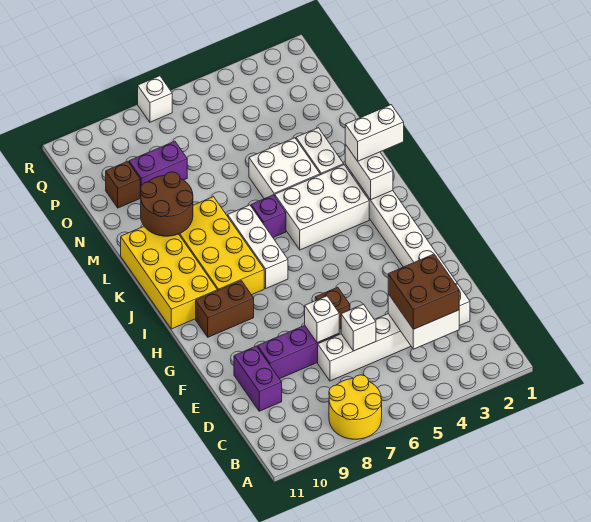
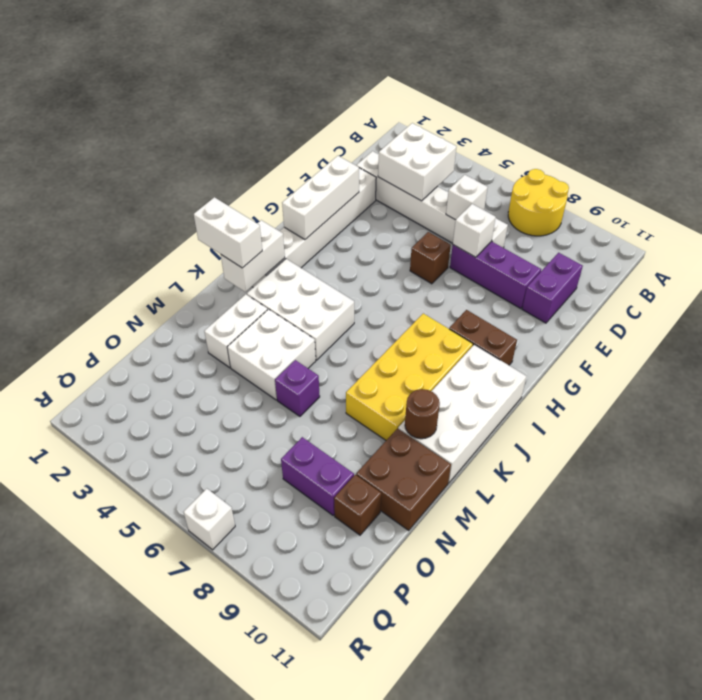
brown 2x2 brick [388,254,459,329] -> brown 2x2 brick moved to [356,429,451,530]
white 1x3 brick [228,205,288,288] -> white 1x3 brick moved to [282,156,359,240]
yellow 2x4 brick [121,227,217,329] -> white 2x4 brick [398,345,526,483]
purple 1x1 brick [251,195,286,237] -> purple 1x1 brick moved to [275,360,320,416]
brown 2x2 round brick [141,172,193,236] -> brown 1x1 round brick [405,389,440,439]

